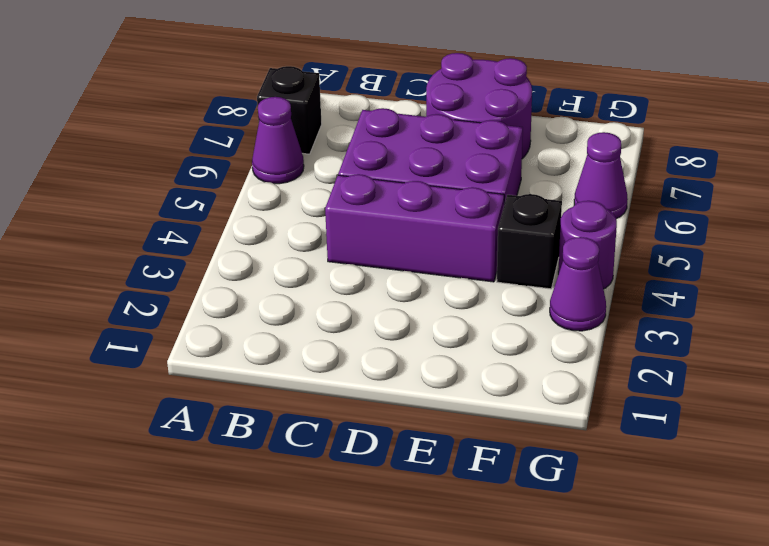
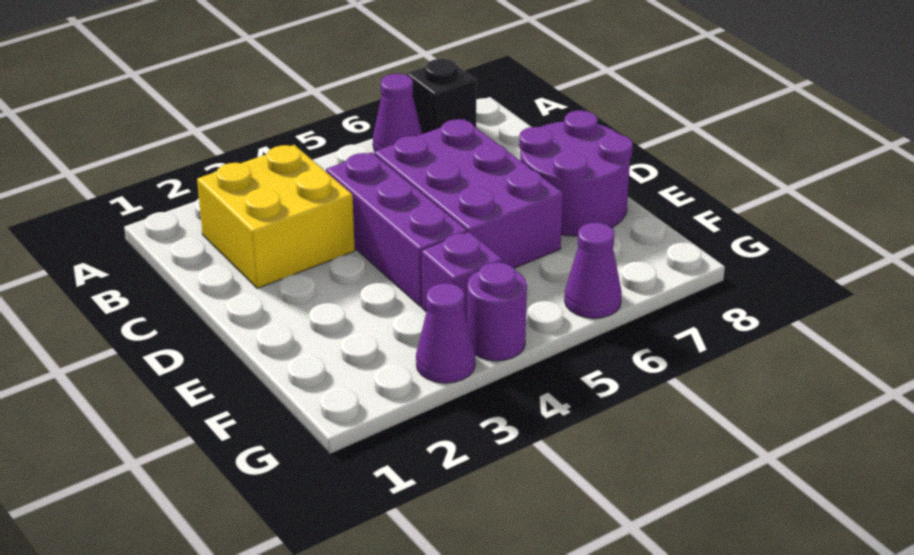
none -> yellow 2x2 brick [197,145,355,288]
black 1x1 brick [497,194,562,289] -> purple 1x1 brick [421,232,502,320]

